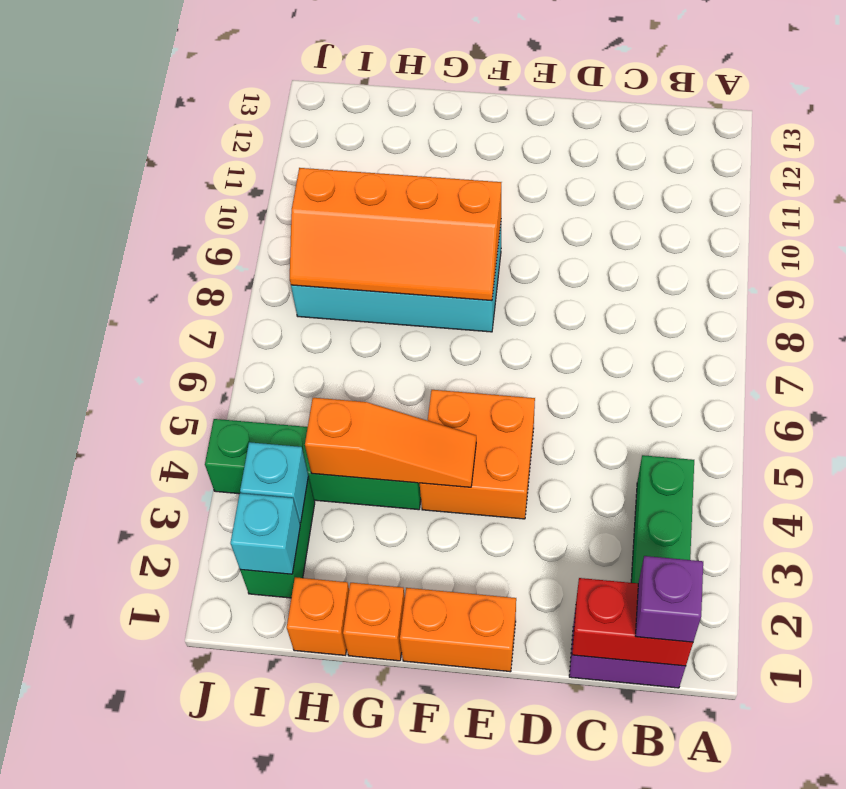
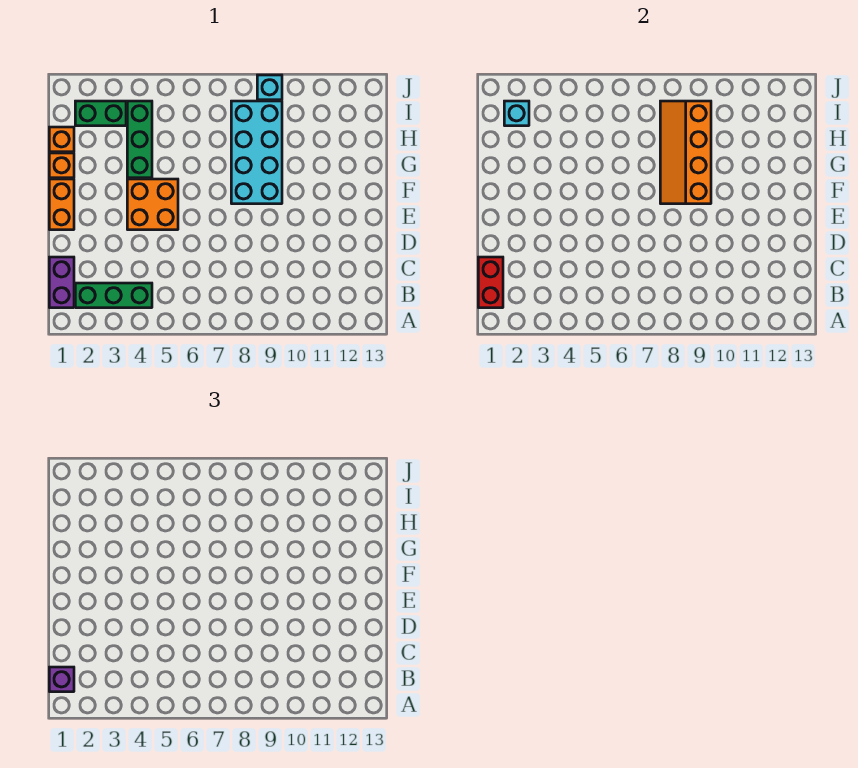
orange 1x3 slope [305,398,476,487] -> none
green 1x4 brick [205,419,421,510] -> green 1x3 brick [127,101,152,178]
cyan 1x1 brick [240,442,308,523] -> cyan 1x1 brick moved to [257,75,282,100]

